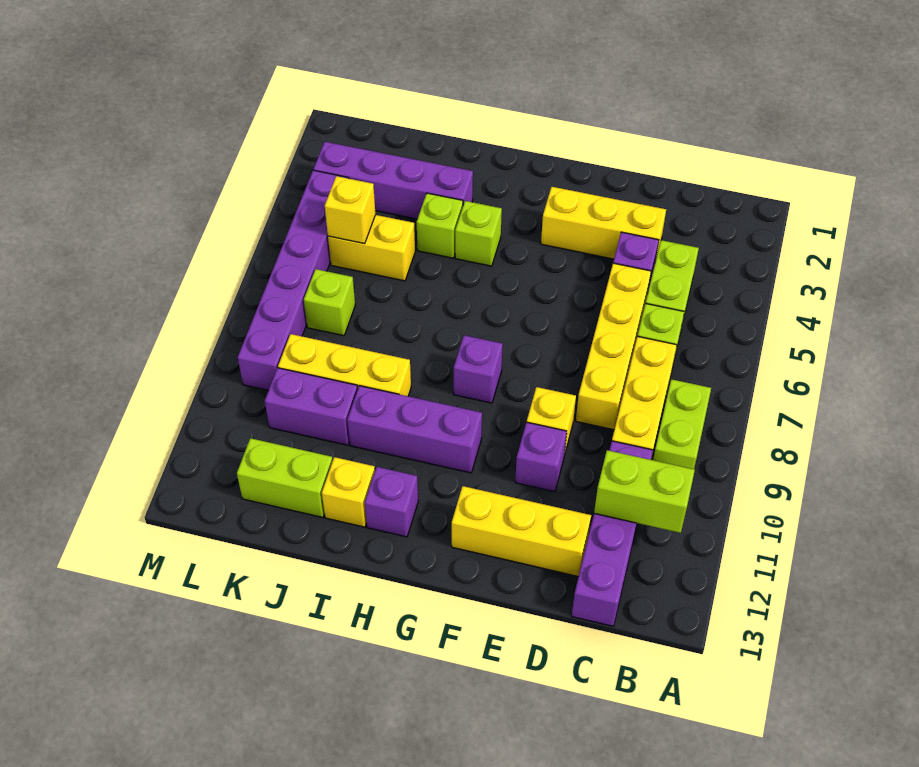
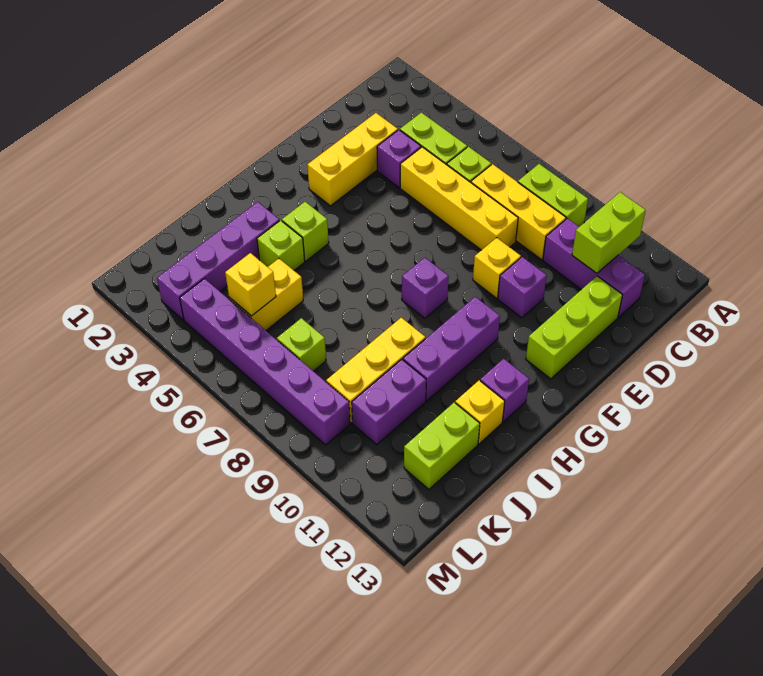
purple 1x4 brick [572,441,653,626] -> purple 1x3 brick [543,218,645,317]
yellow 1x3 brick [452,486,591,577] -> lime 1x3 brick [526,276,622,379]

